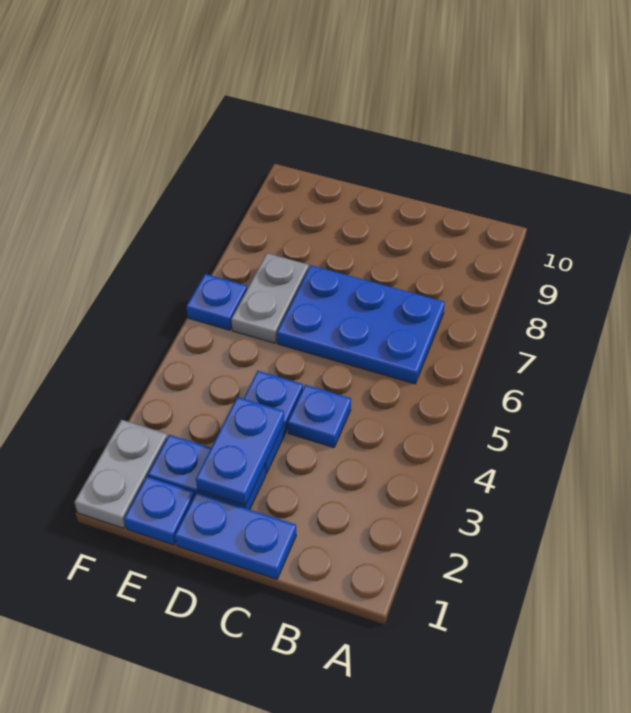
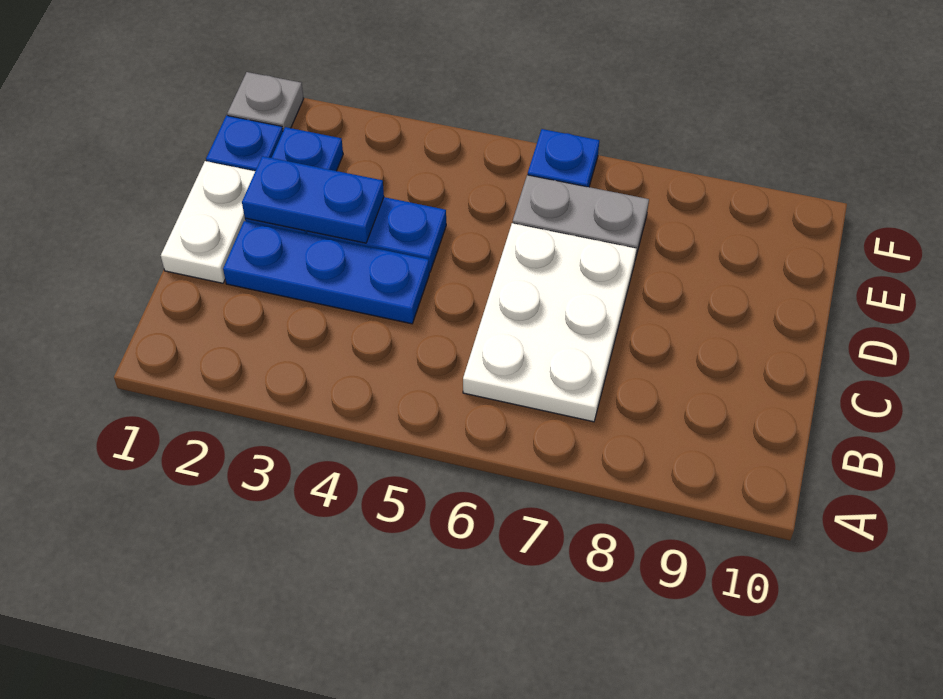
blue 2x3 plate [277,265,445,384] -> white 2x3 plate [463,223,636,422]
blue 1x2 plate [175,493,296,579] -> white 1x2 plate [161,161,255,283]
blue 1x1 plate [288,385,351,447] -> blue 1x3 plate [223,221,429,324]
grey 1x2 plate [74,420,167,528] -> grey 1x1 plate [227,72,304,130]

